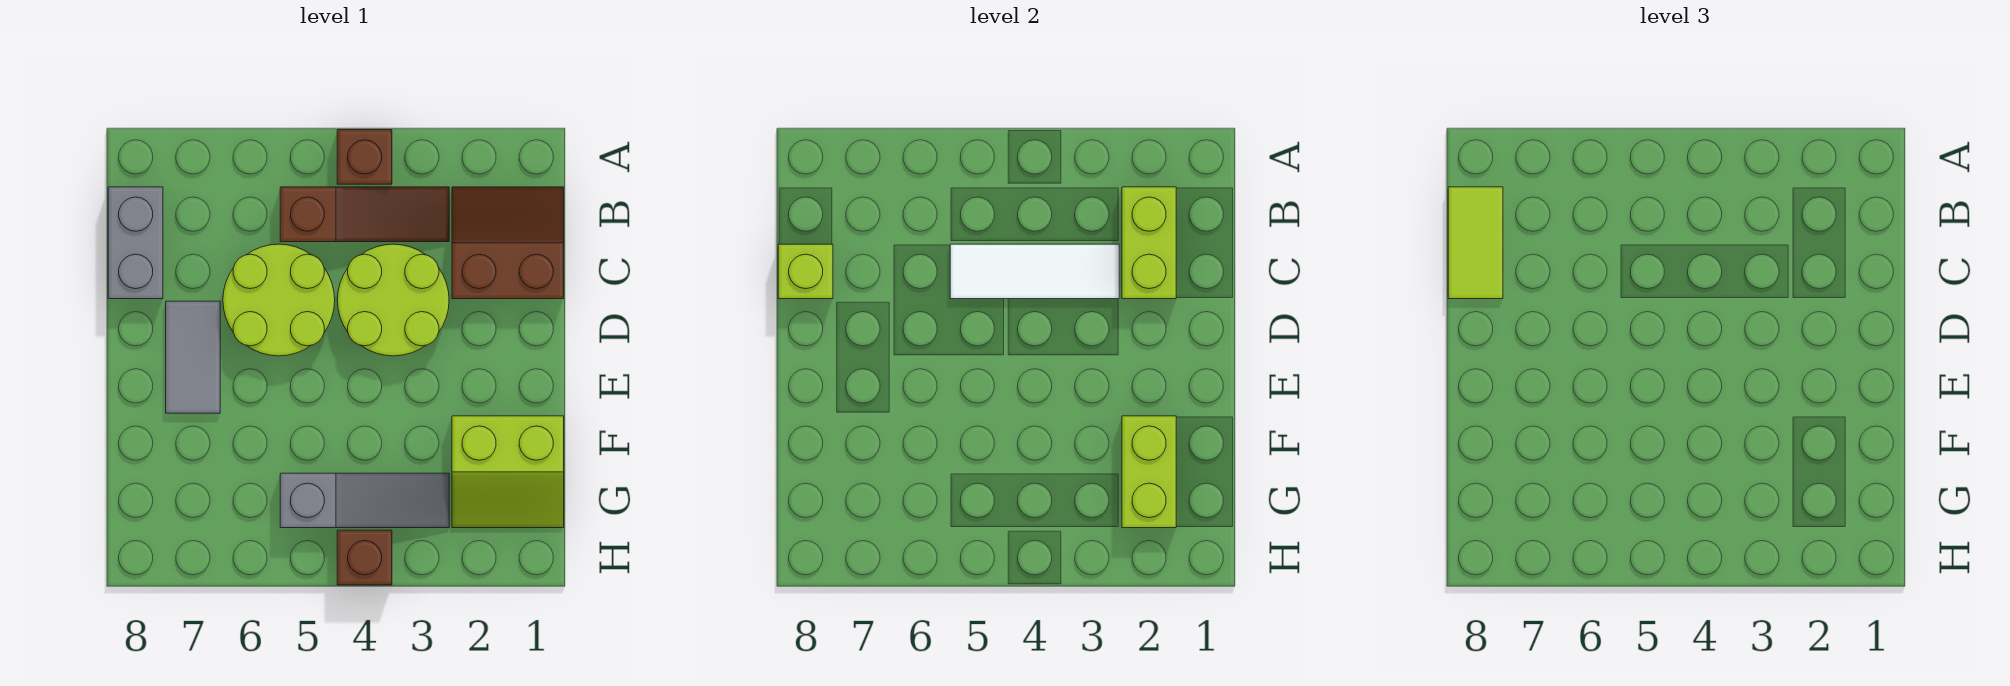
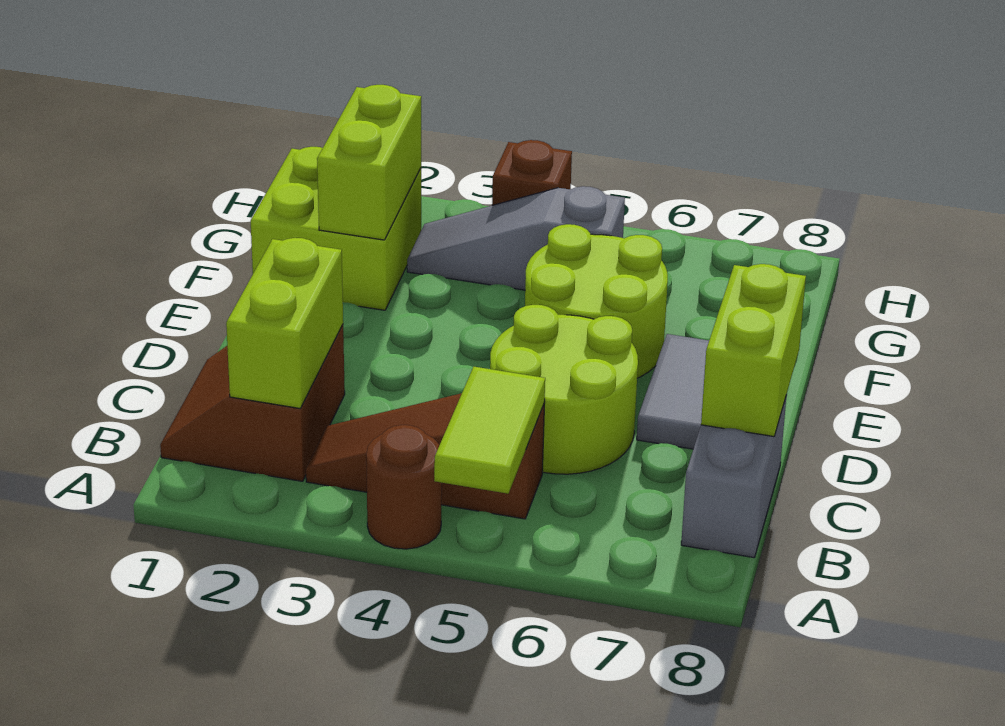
brown 1x1 brick [337,130,392,184] -> brown 1x1 round brick [366,425,442,549]
brown 2x2 slope [452,187,564,299] -> brown 2x2 slope turned to [160,325,345,481]
lime 1x2 tile [1448,187,1503,299] -> lime 1x2 tile moved to [434,367,545,494]
lime 2x2 round brick [337,244,449,356] -> lime 2x2 round brick moved to [525,224,668,378]
white 1x3 tile [950,244,1119,299] -> none
lime 1x1 brick [778,244,833,299] -> lime 1x2 brick [701,264,806,437]
lime 2x2 slope [452,416,564,528] -> lime 2x2 brick [251,147,421,310]

